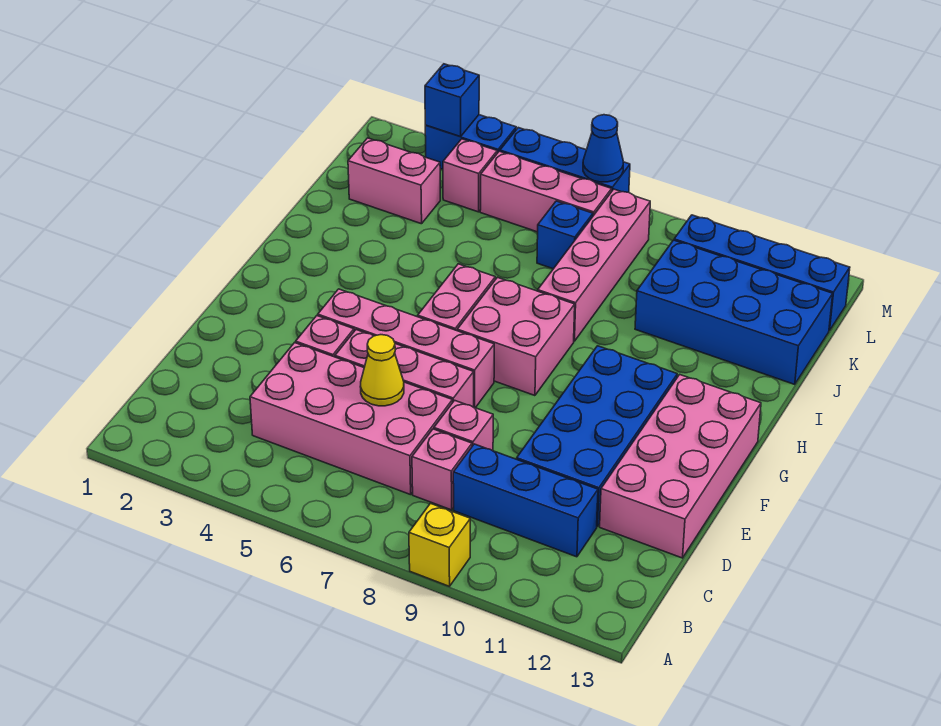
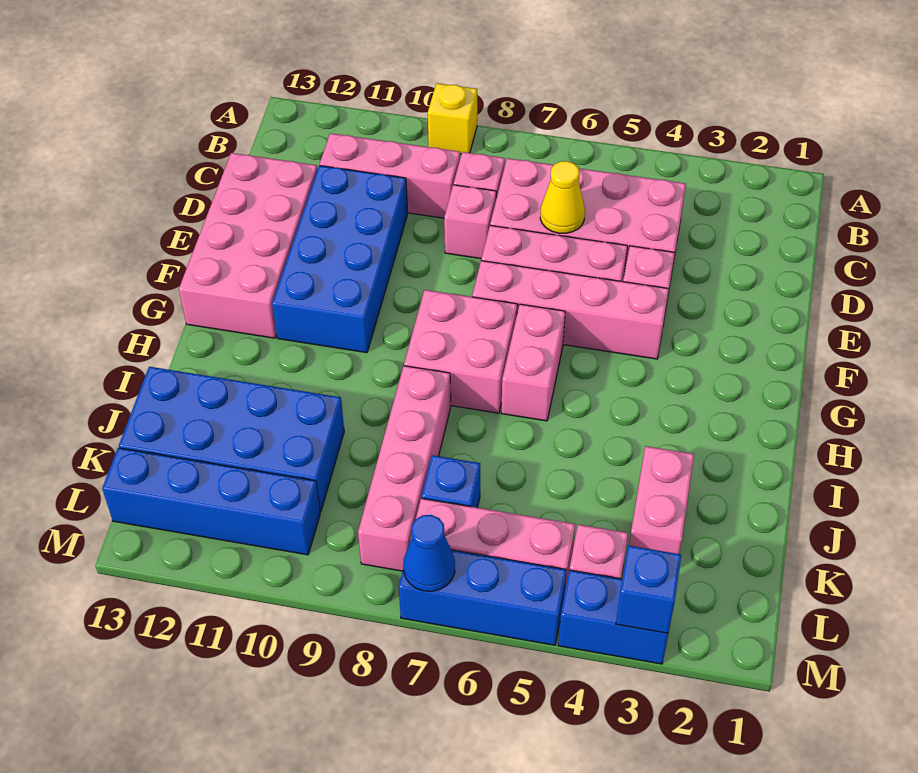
blue 1x3 brick [453,444,598,557] -> pink 1x3 brick [320,133,460,218]
pink 1x2 brick [348,138,440,224] -> pink 1x2 brick turned to [629,446,694,554]

